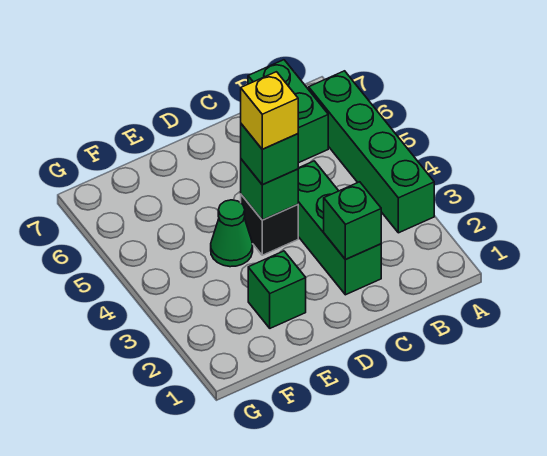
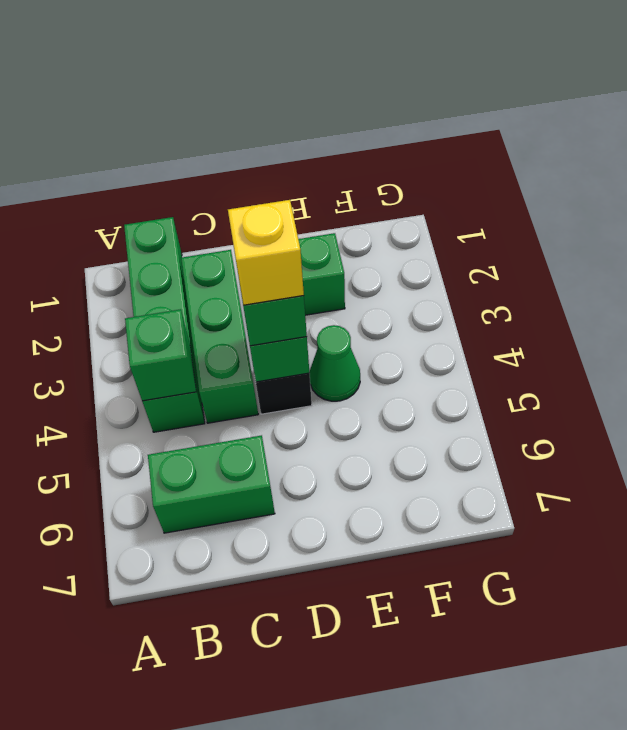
green 1x4 brick [309,71,434,233] -> green 1x4 brick moved to [124,217,205,432]
green 1x2 brick [248,60,328,163] -> green 1x2 brick turned to [148,435,275,533]
green 1x1 brick [324,182,381,260] -> green 1x1 brick moved to [125,309,196,401]

